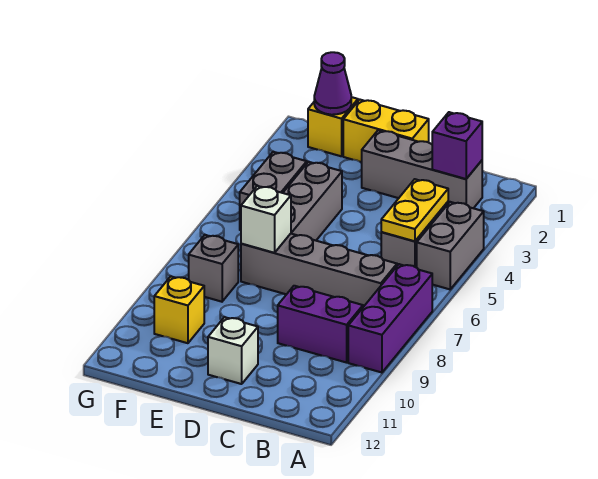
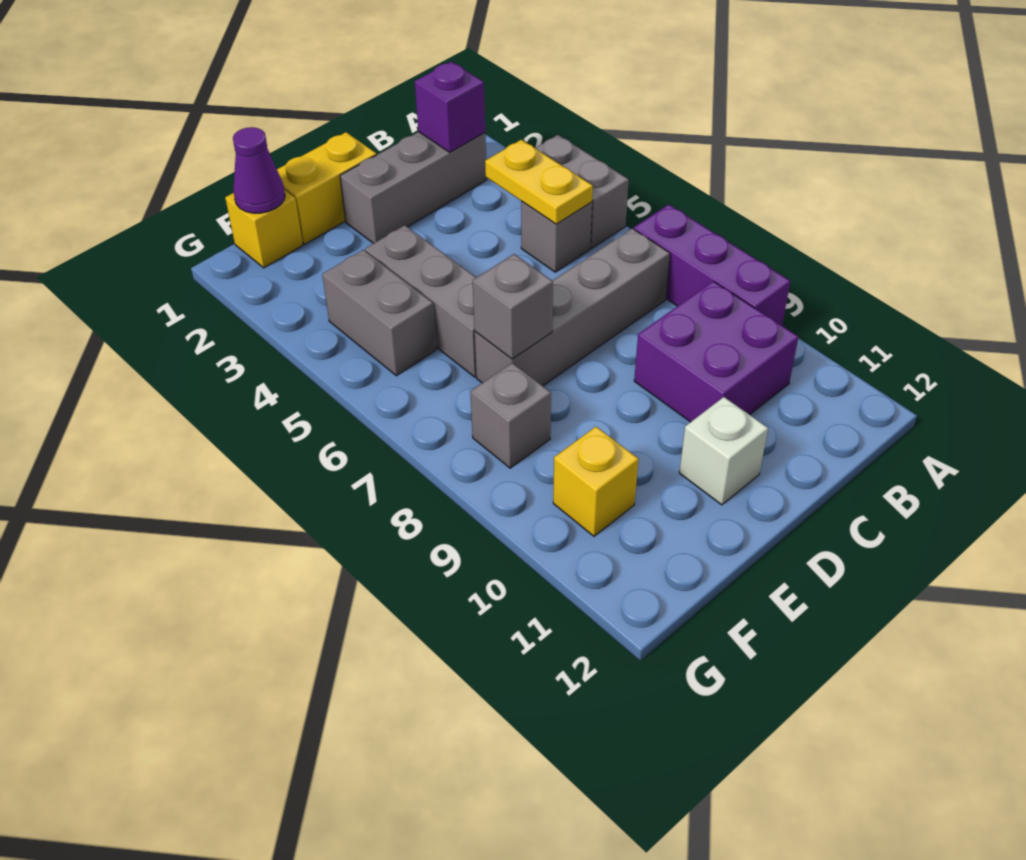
purple 1x2 brick [278,286,363,363] -> purple 2x2 brick [634,281,798,422]
white 1x1 brick [241,186,291,253] -> grey 1x1 brick [473,254,553,359]

